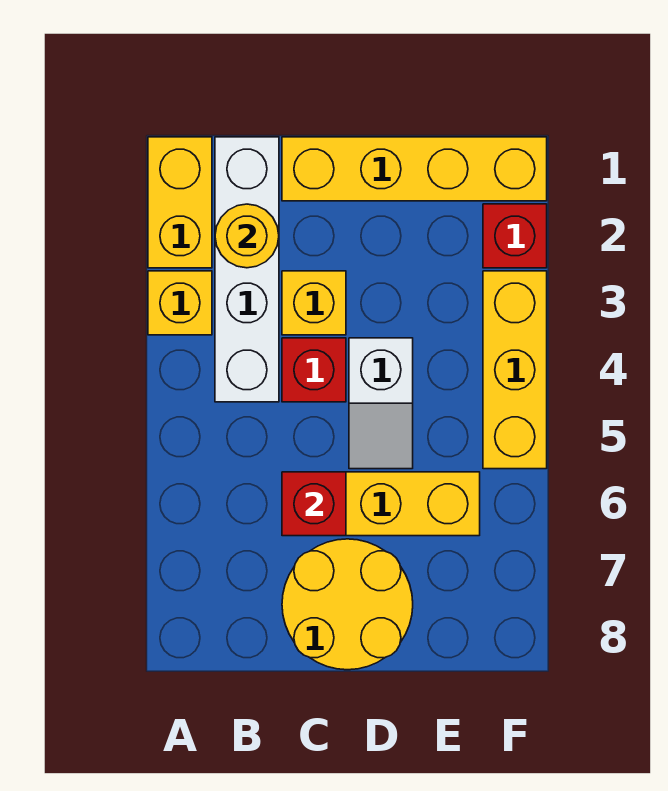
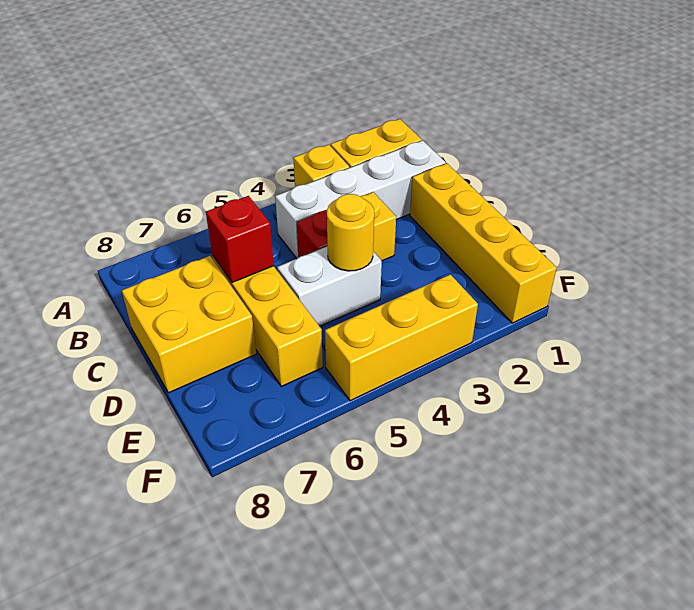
yellow 1x1 round brick [215,204,279,268] -> yellow 1x1 round brick moved to [326,194,374,271]
yellow 2x2 round brick [282,539,413,670] -> yellow 2x2 brick [122,256,256,393]
white 1x2 slope [349,338,413,469] -> white 1x2 brick [277,247,382,326]
red 1x1 brick [483,204,547,268] -> none

